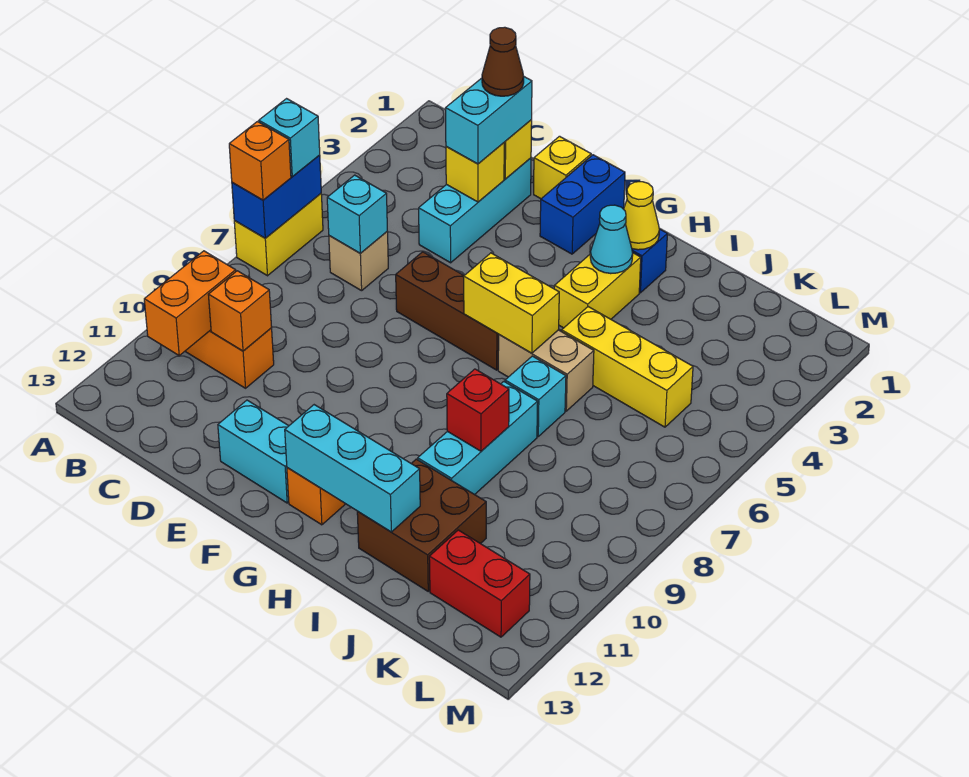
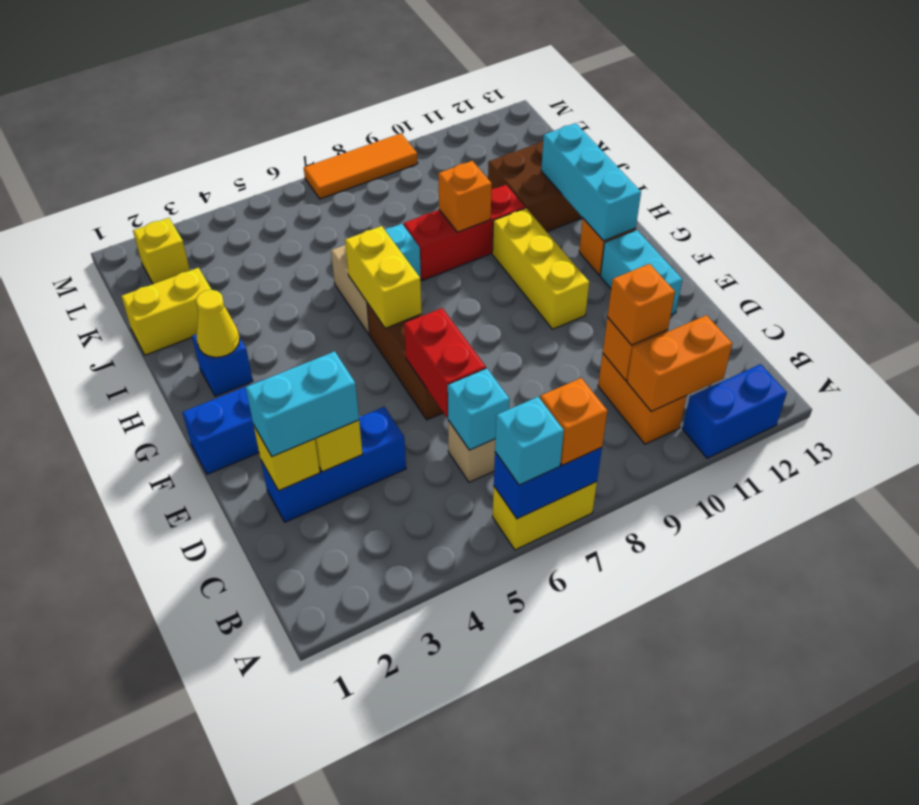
none -> blue 1x2 brick [682,364,787,458]
none -> orange 1x1 brick [607,264,675,345]
cyan 1x3 brick [419,158,531,263] -> blue 1x3 brick [261,407,406,522]
brown 1x1 cone [482,27,524,96] -> none
yellow 1x1 brick [534,136,591,199] -> yellow 1x1 brick moved to [133,218,190,284]
yellow 1x2 brick [554,253,641,328] -> yellow 1x2 brick moved to [121,268,212,355]
cyan 1x1 cone [590,205,633,274] -> none
yellow 1x3 brick [562,307,693,427] -> yellow 1x3 brick moved to [492,208,589,329]
cyan 1x3 brick [418,382,538,495] -> red 1x3 brick [404,185,525,280]
red 1x1 brick [447,369,509,451] -> orange 1x1 brick [438,161,492,232]
red 1x2 brick [429,530,530,637] -> red 1x2 brick moved to [404,308,486,418]
none -> orange 1x3 tile [304,133,418,199]

